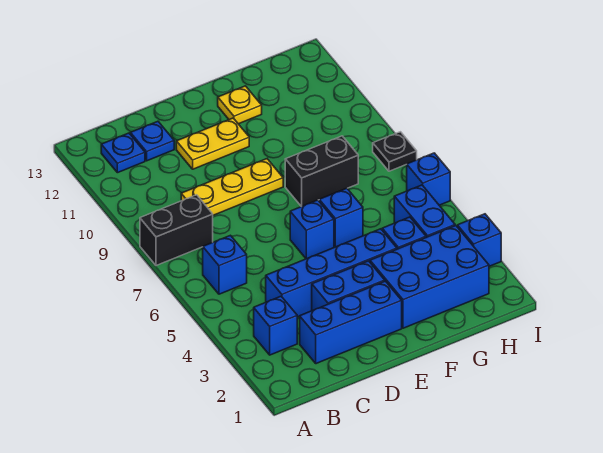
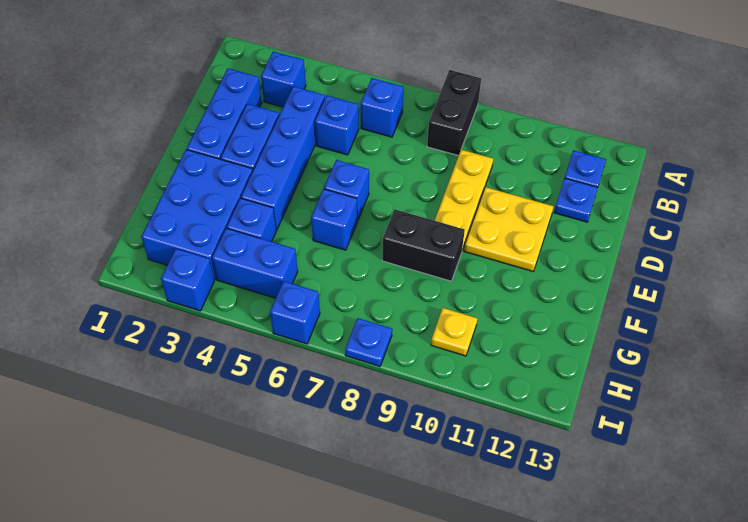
none -> blue 1x1 brick [315,95,359,155]
yellow 1x2 plate [176,118,249,169] -> yellow 2x2 plate [464,187,554,272]
black 1x2 brick [285,136,358,206] -> black 1x2 brick turned to [382,209,465,281]
yellow 1x1 plate [218,86,262,124] -> yellow 1x1 plate moved to [431,308,478,356]
black 1x1 plate [373,132,417,171] -> blue 1x1 plate [345,318,392,366]

